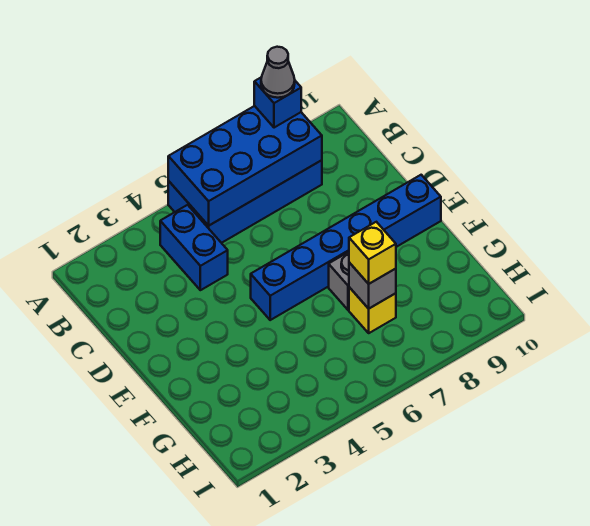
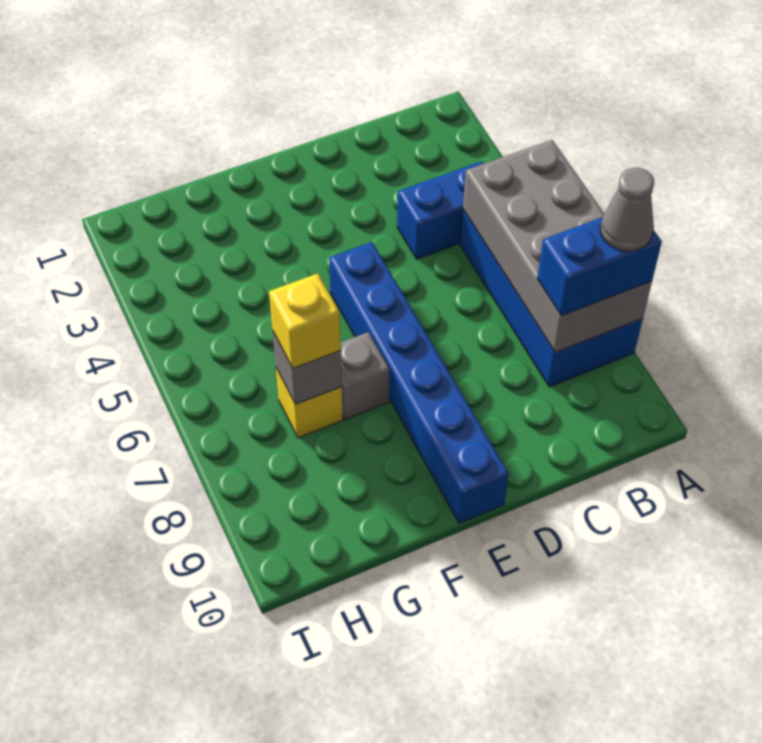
blue 2x4 brick [168,106,322,226] -> grey 2x4 brick [463,140,652,352]
blue 1x1 brick [254,77,301,128] -> blue 1x2 brick [537,217,662,316]

